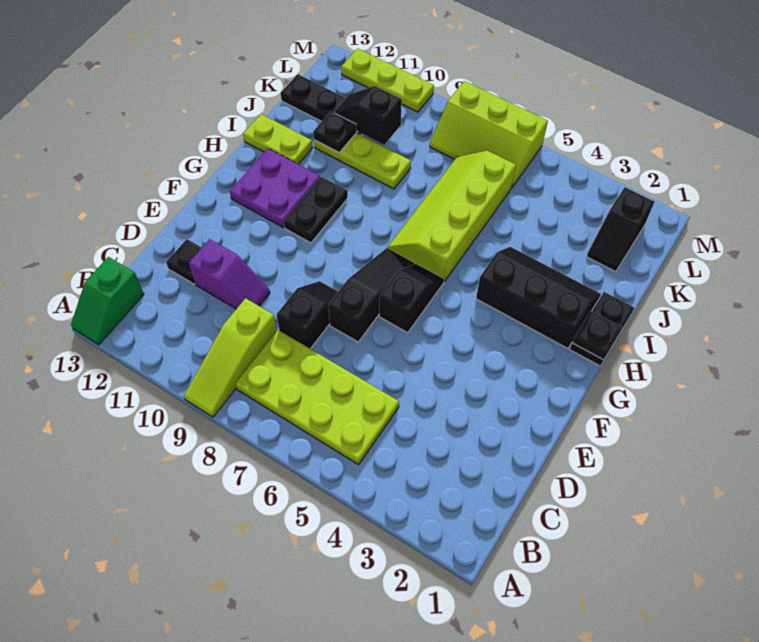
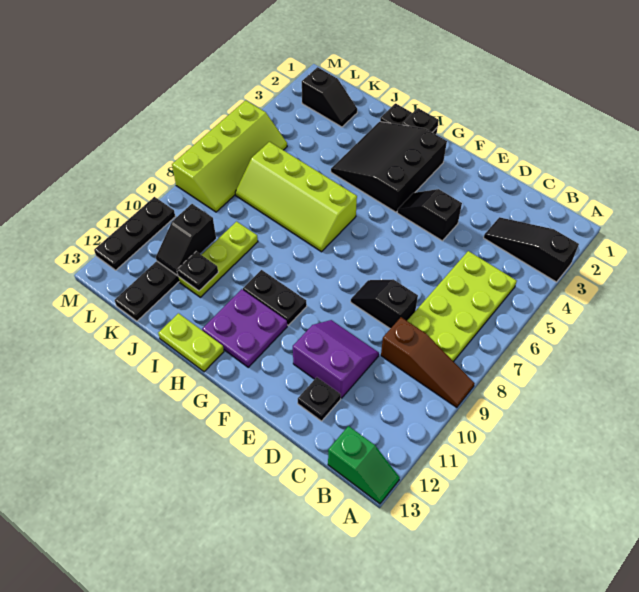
lime 1x3 slope [184,298,277,417] -> brown 1x3 slope [381,317,475,408]
purple 1x2 slope [189,239,270,309] -> purple 2x2 slope [293,320,379,398]
black 1x3 slope [328,248,414,342] -> black 1x3 slope moved to [484,217,579,282]
black 1x2 slope [379,264,444,333] -> black 1x2 slope moved to [397,189,462,241]
black 2x3 slope [476,247,601,348] -> black 3x3 slope [331,122,447,212]
lime 1x2 plate [243,114,313,164] -> lime 1x2 plate turned to [158,313,224,372]
lime 2x3 slope [430,81,548,188] -> lime 2x4 slope [172,100,287,212]
lime 1x3 plate [341,48,434,112] -> black 1x3 plate [94,197,175,270]

